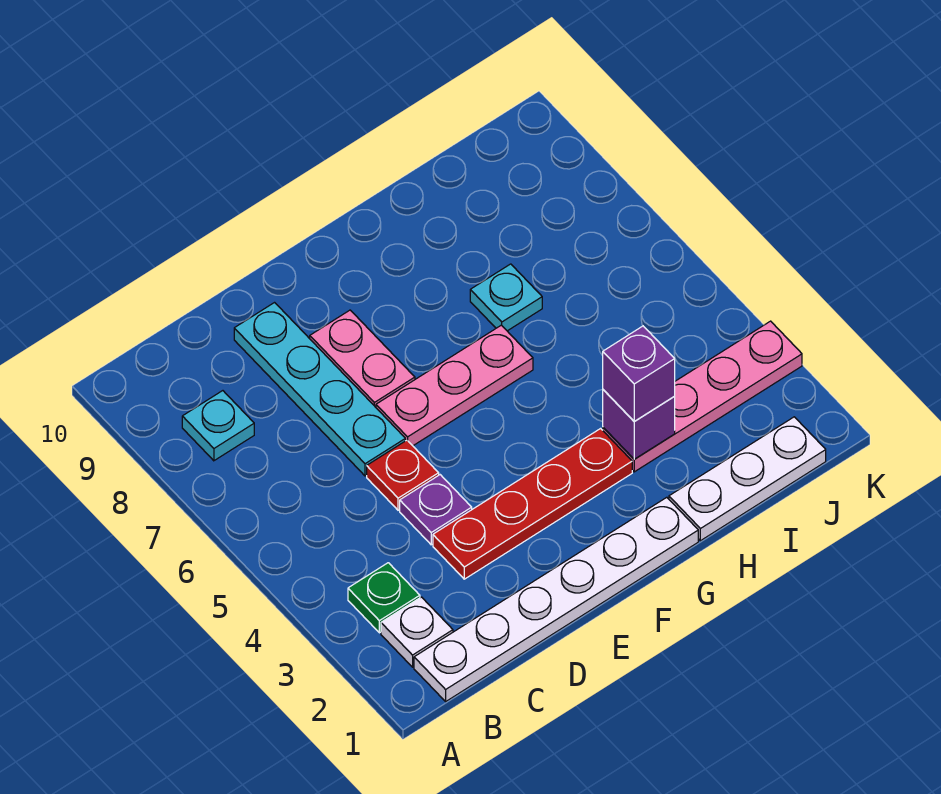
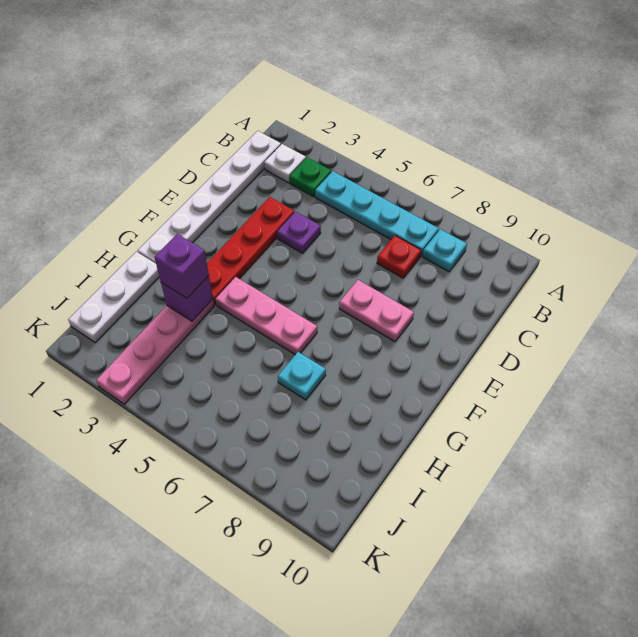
red 1x1 plate [367,440,439,510] -> red 1x1 plate moved to [377,236,421,278]
cyan 1x4 plate [234,303,405,476] -> cyan 1x4 plate moved to [315,171,439,256]
pink 1x3 plate [376,325,533,446] -> pink 1x3 plate turned to [216,277,317,355]

